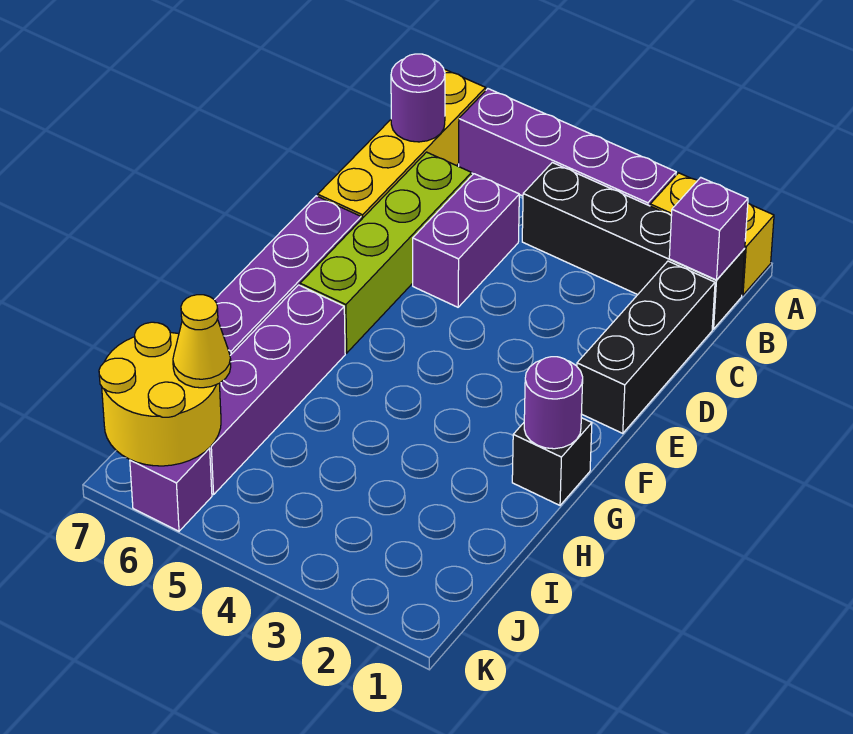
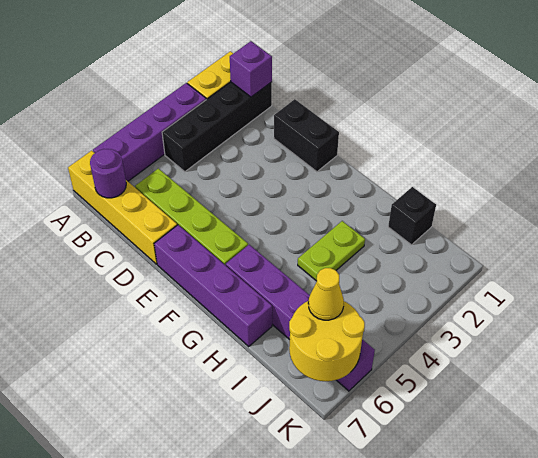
black 1x3 brick [577,261,715,433] -> black 1x2 brick [274,99,339,172]
purple 1x2 brick [413,174,519,307] -> none
black 1x1 brick [512,418,592,505] -> black 1x1 brick moved to [388,187,436,245]
purple 1x1 round brick [524,357,583,449] -> none
none -> lime 1x2 plate [298,221,365,281]

